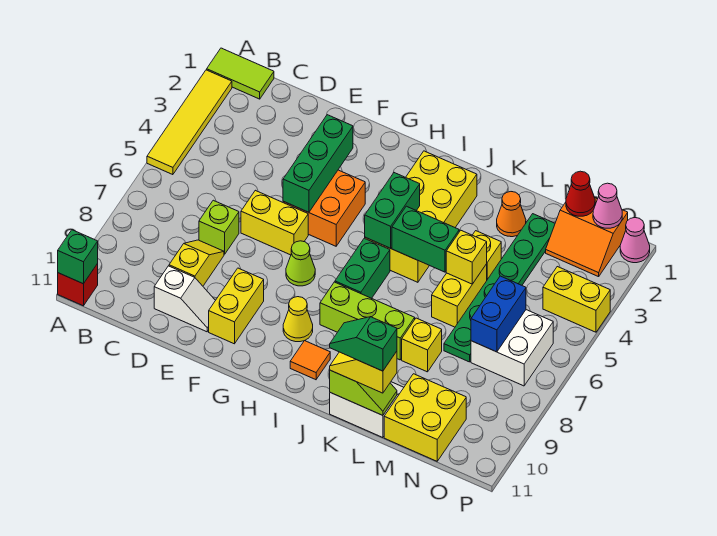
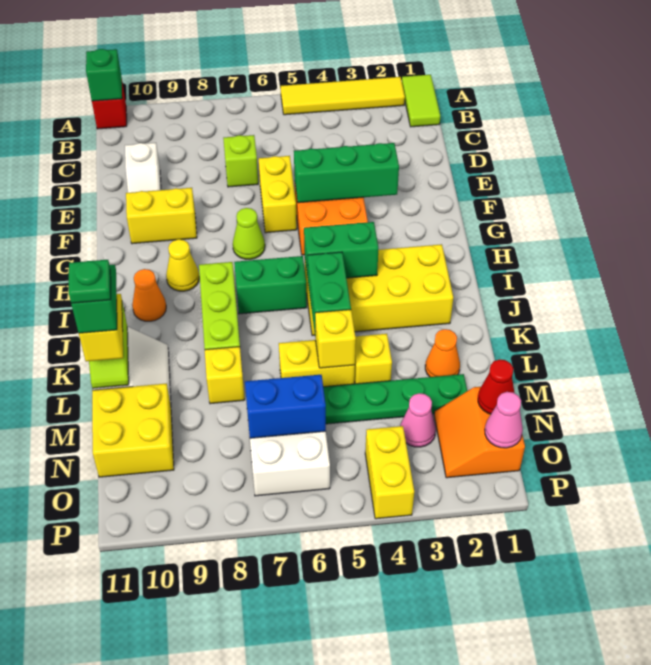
yellow 1x2 slope [169,240,224,286] -> none
orange 1x1 tile [290,341,330,380] -> orange 1x1 cone [132,269,166,321]
none -> green 1x1 plate [69,260,111,303]
pink 1x1 cone [620,218,650,263] -> pink 1x1 cone moved to [400,393,436,447]

